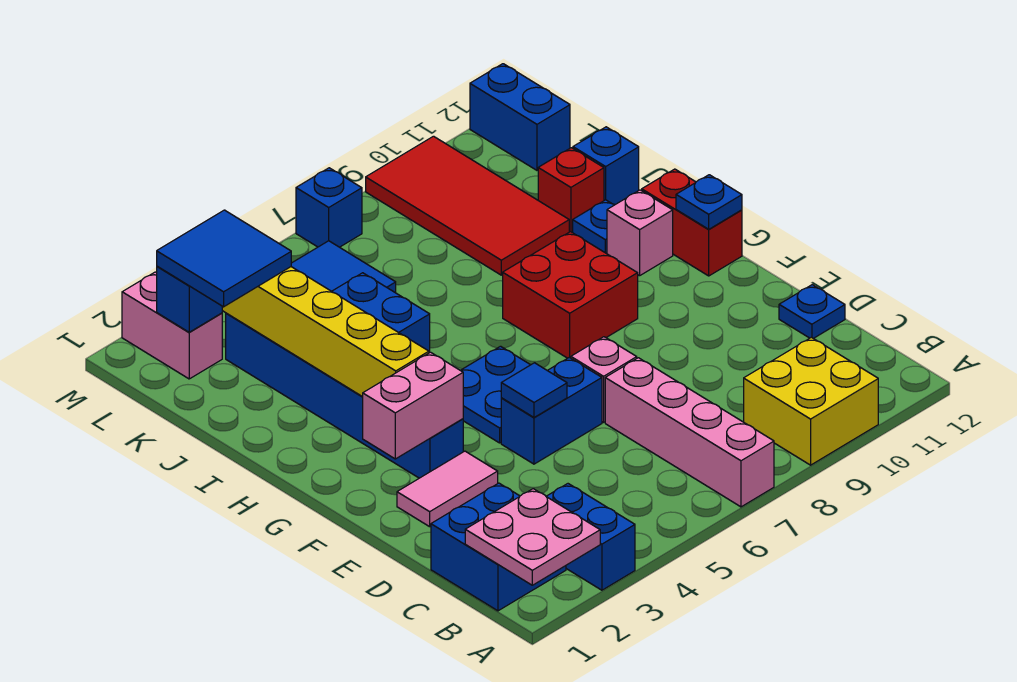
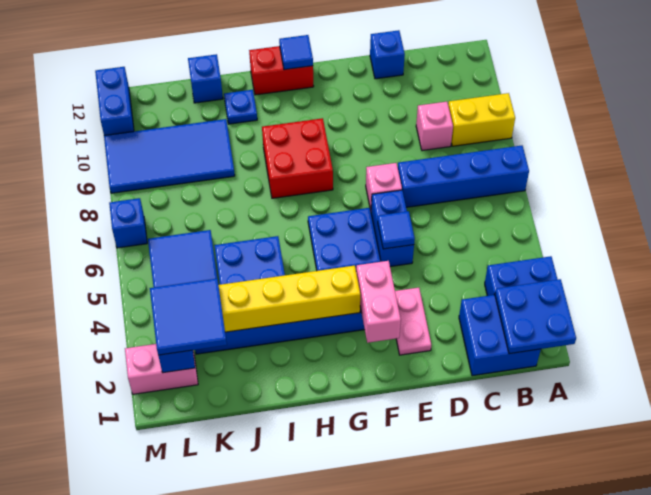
pink 2x2 plate [465,489,600,585] -> blue 2x2 plate [495,279,576,354]
pink 1x4 brick [605,358,774,507] -> blue 1x4 brick [398,146,529,207]
yellow 2x2 brick [744,337,878,465] -> yellow 1x2 brick [448,93,515,146]
blue 1x1 plate [779,285,845,338] -> blue 1x1 brick [370,30,405,79]
pink 1x2 tile [397,451,498,527] -> pink 1x2 plate [395,288,431,355]
blue 1x1 plate [676,175,742,229] -> blue 1x1 tile [279,35,313,70]
pink 1x1 brick [607,190,673,276] -> pink 1x1 brick moved to [416,102,453,151]
red 2x4 tile [366,136,569,275] -> blue 2x4 tile [104,119,235,193]
red 1x1 brick [538,148,604,233] -> none
blue 1x2 brick [470,64,570,170] -> blue 1x2 brick turned to [95,67,134,135]

